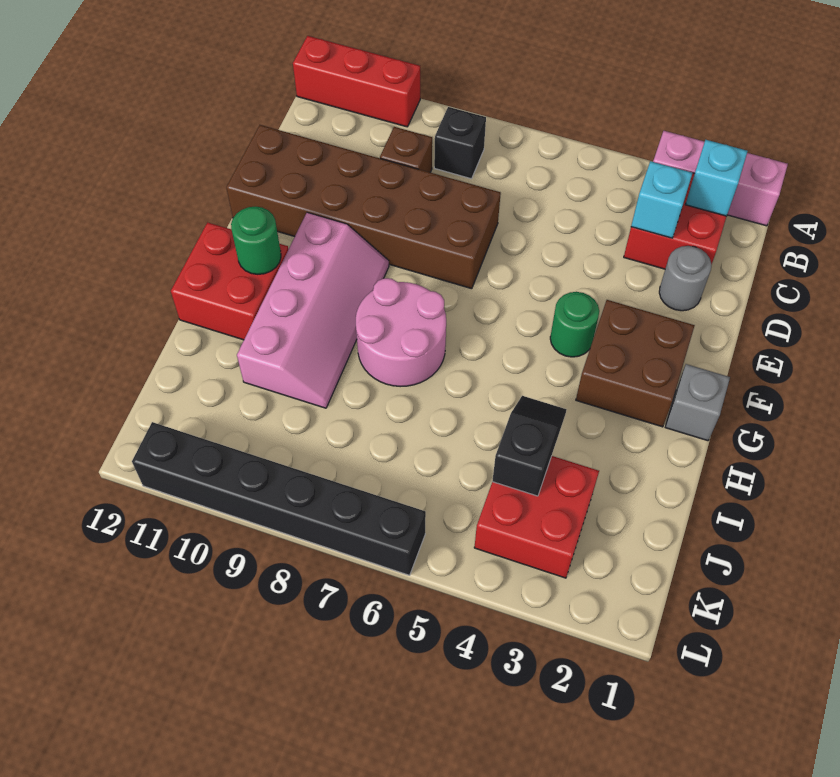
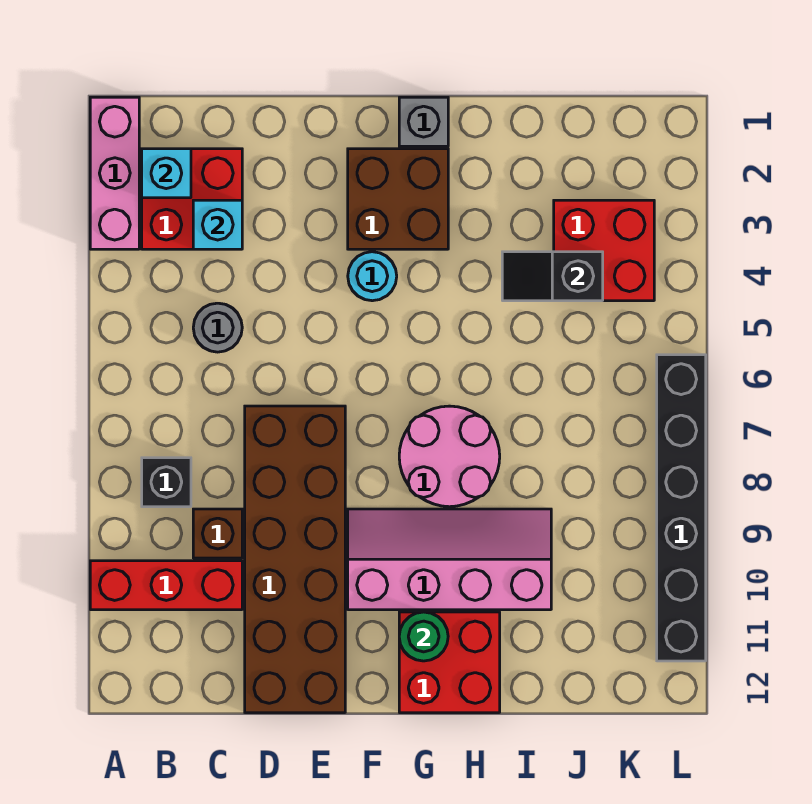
red 1x3 brick [293,36,420,127] -> red 1x3 brick turned to [90,561,242,610]
grey 1x1 round brick [659,246,711,311] -> grey 1x1 round brick moved to [193,303,242,352]
green 1x1 round brick [550,292,599,357] -> cyan 1x1 round brick [348,252,397,301]

